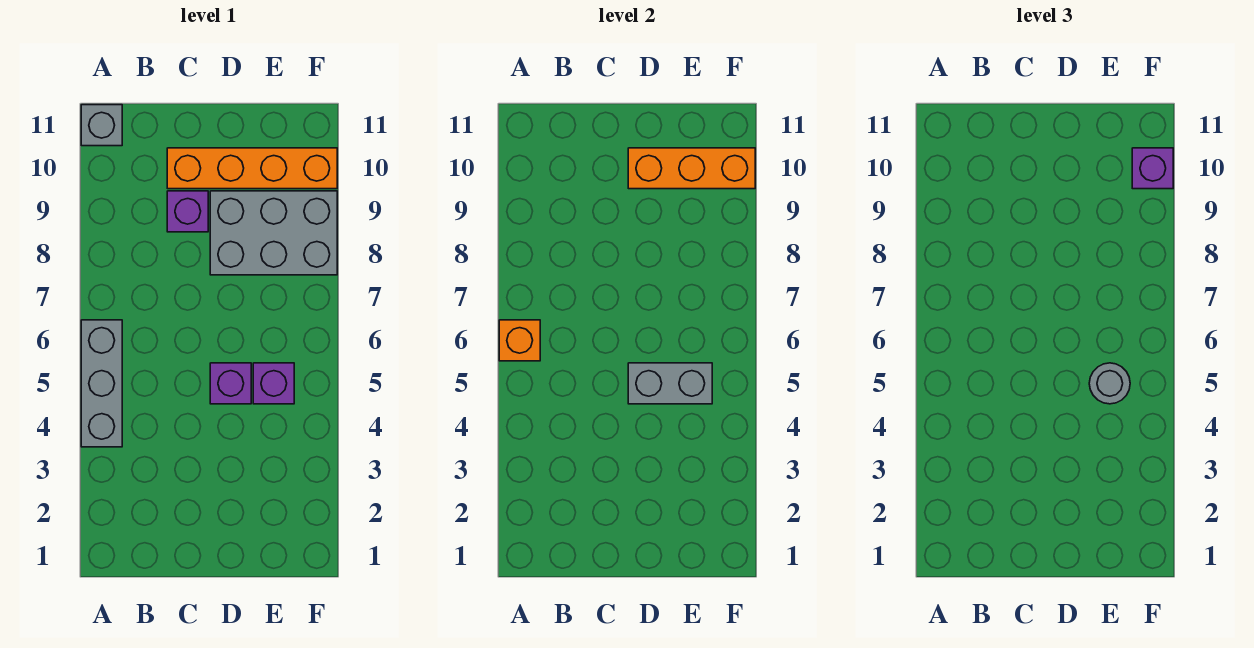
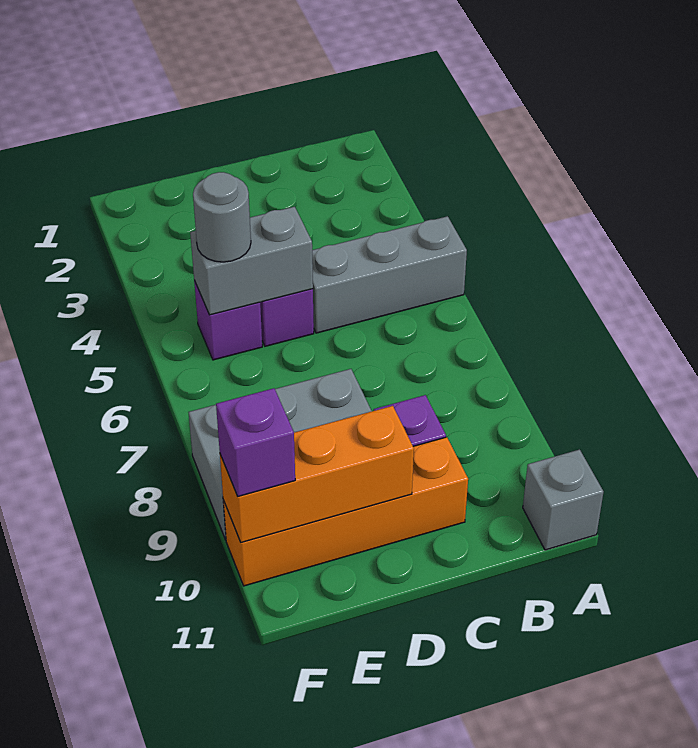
grey 1x3 brick [81,320,122,447] -> grey 1x3 brick turned to [312,216,467,333]
orange 1x1 brick [499,320,540,361] -> none

